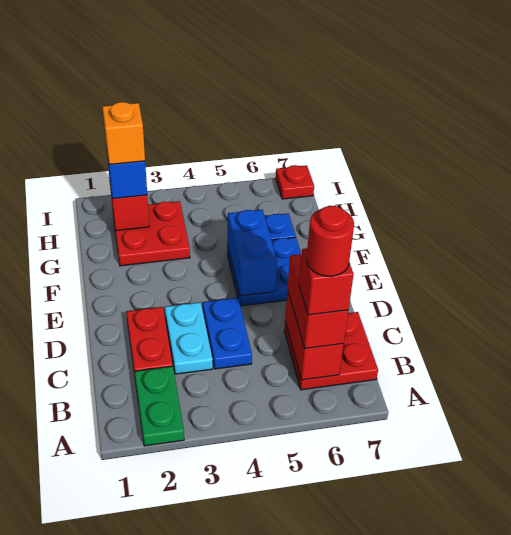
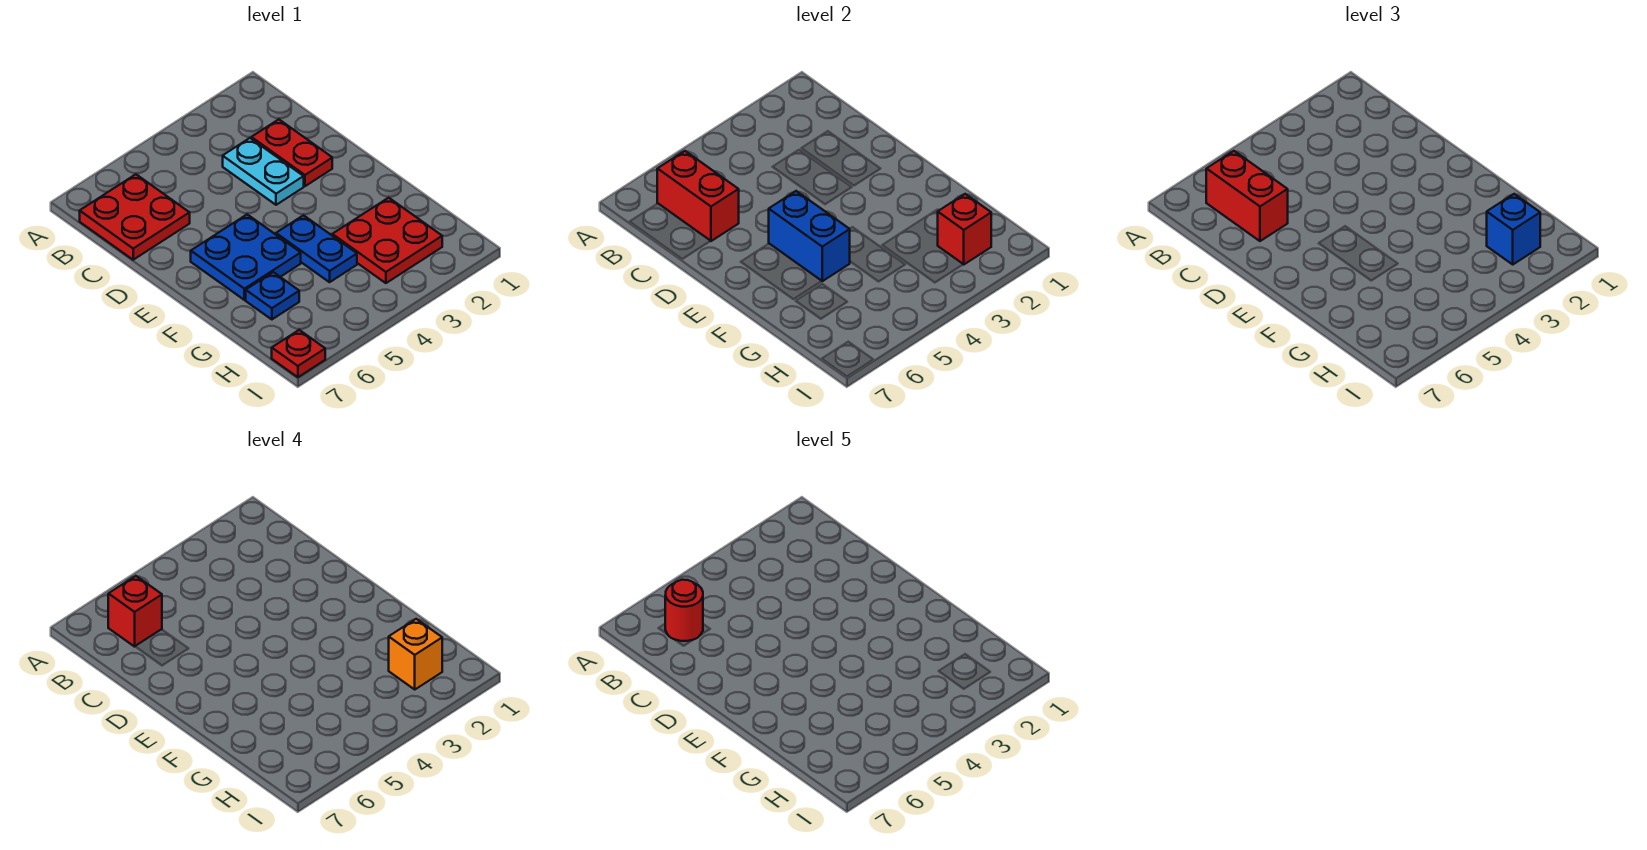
green 1x2 plate [135,366,184,446] -> none
blue 1x2 plate [203,298,252,369] -> blue 1x2 plate moved to [276,215,357,282]

